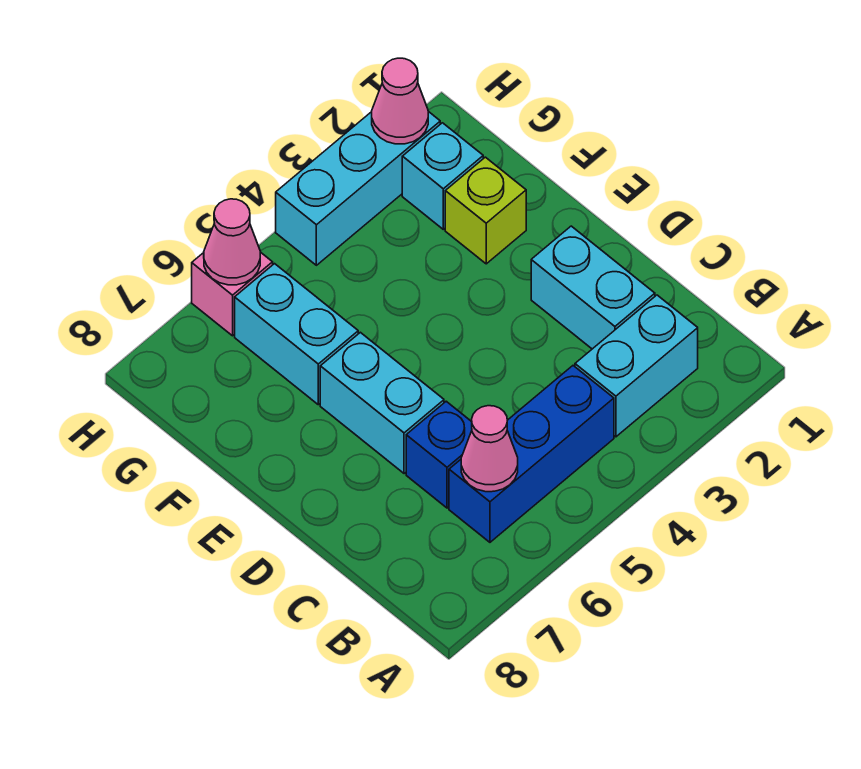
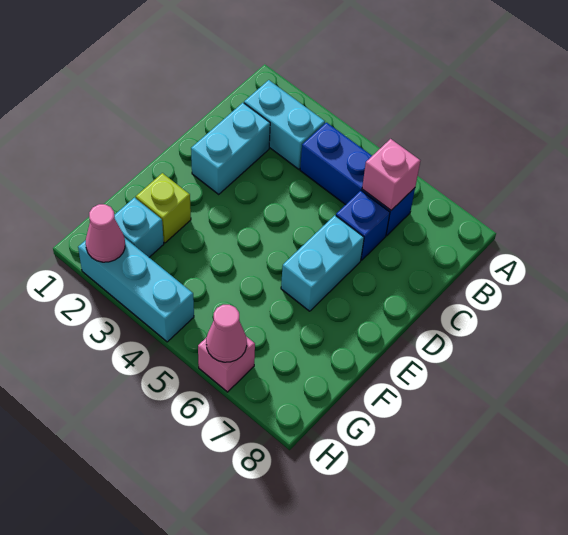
pink 1x1 cone [461,406,518,492] -> pink 1x1 brick [362,139,420,210]
cyan 1x2 brick [235,264,358,405] -> none

